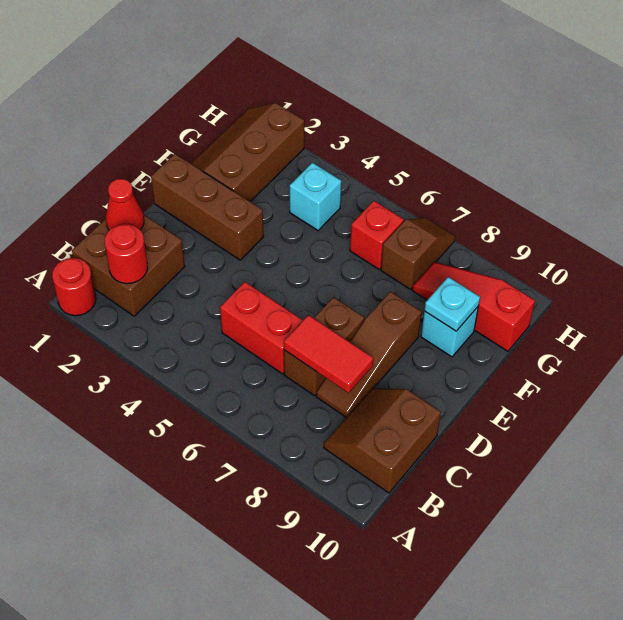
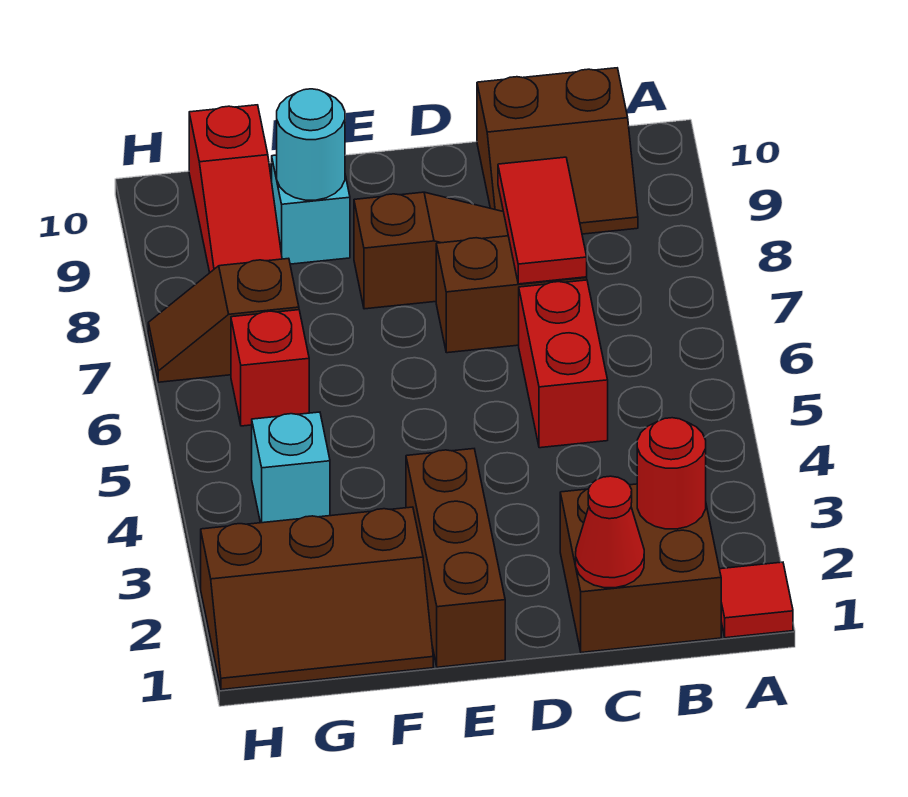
red 1x1 round brick [52,258,96,316] -> red 1x1 tile [720,562,793,638]
cyan 1x1 plate [424,277,480,331] -> cyan 1x1 round brick [277,89,345,200]

